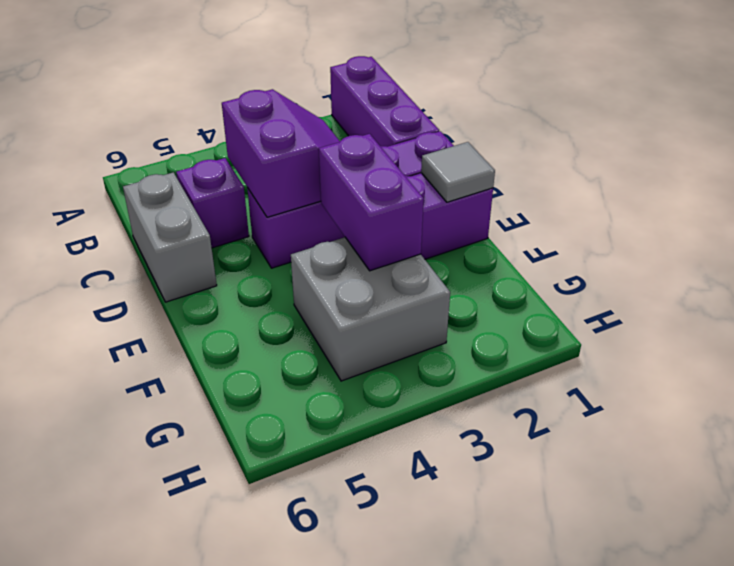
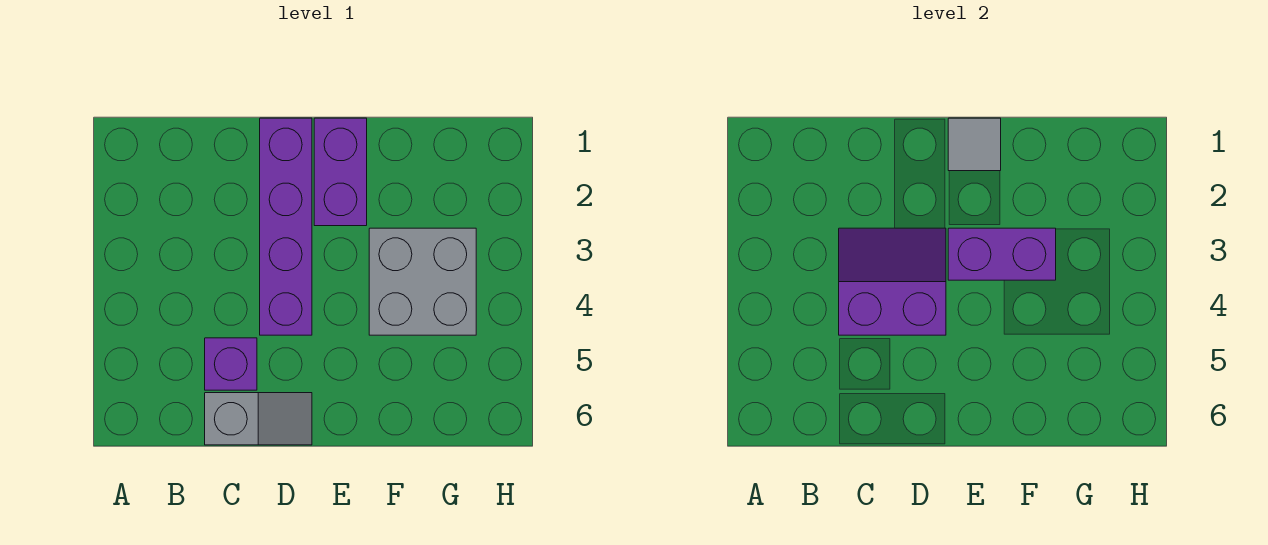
purple 1x3 brick [330,56,439,147] -> none
grey 1x2 brick [123,172,217,302] -> grey 1x2 slope [205,393,312,445]

